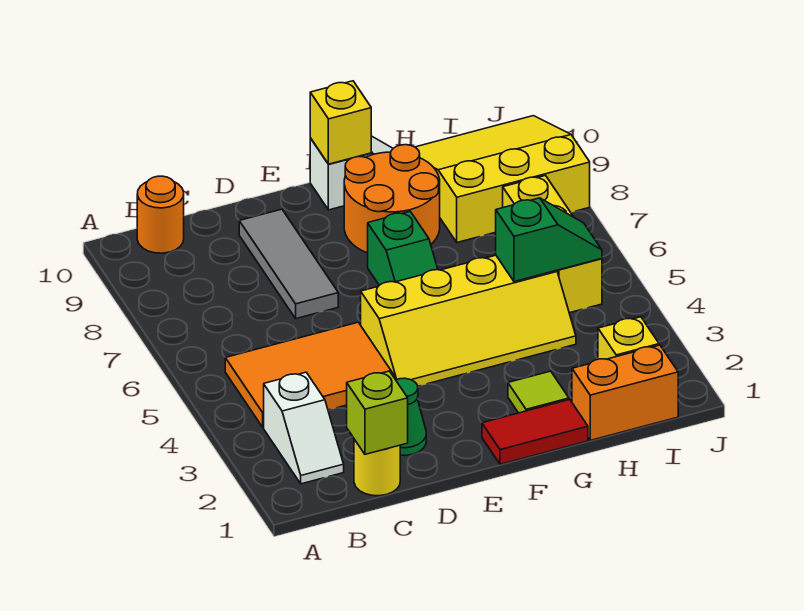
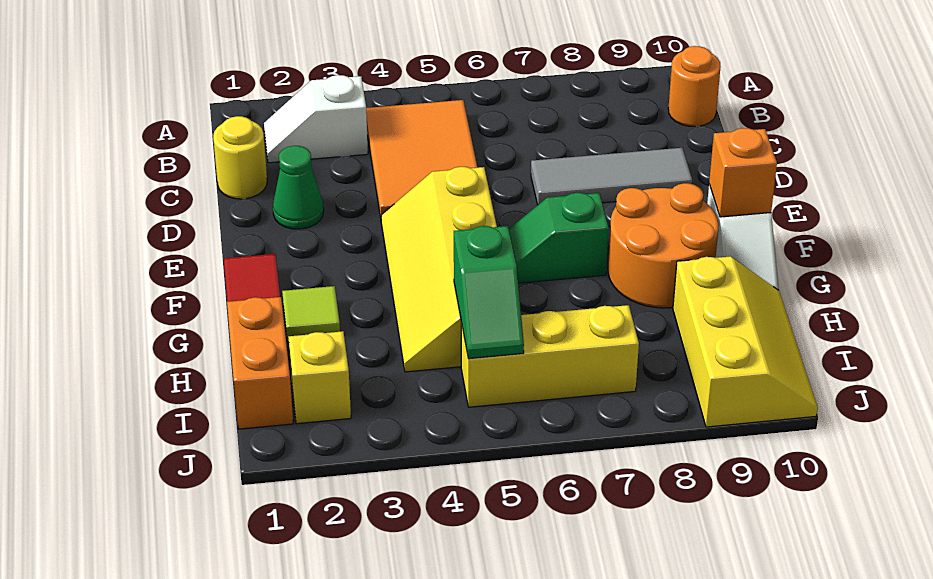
lime 1x1 brick [347,371,408,454] -> none
yellow 1x1 brick [310,81,371,164] -> orange 1x1 brick [709,128,777,217]
yellow 3x3 slope [416,116,590,242] -> yellow 2x3 slope [673,256,818,427]

